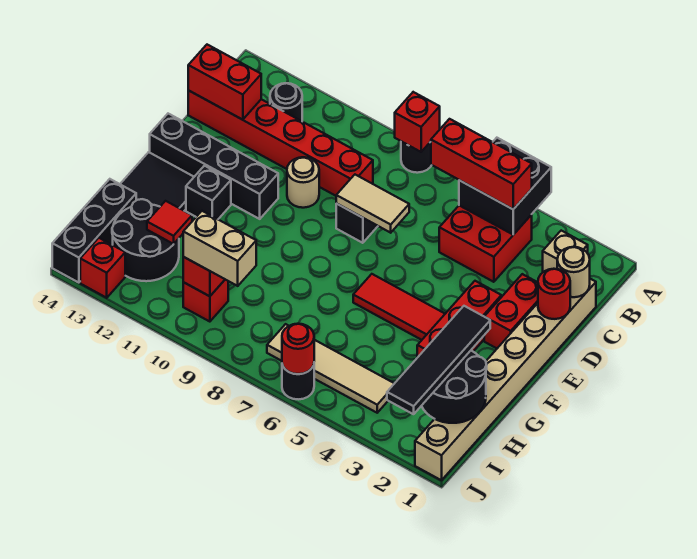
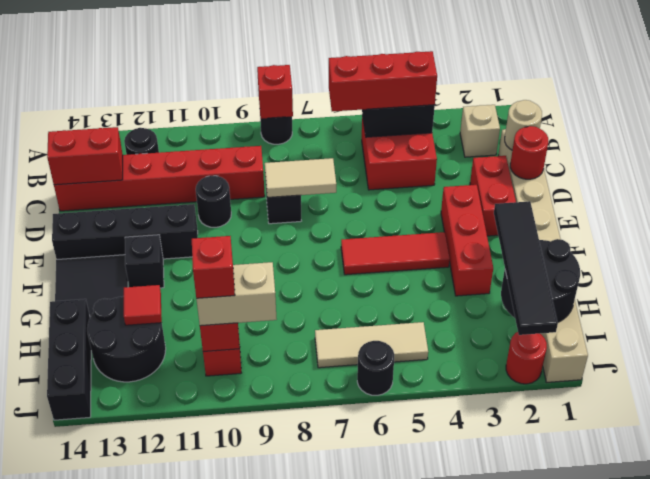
tan 1x1 round brick [287,157,319,208] -> black 1x1 round brick [196,176,231,227]
tan 1x4 tile [267,324,394,413] -> tan 1x3 tile [315,322,428,368]
red 1x1 round brick [282,324,314,374] -> red 1x1 round brick moved to [506,332,547,384]
red 1x1 brick [80,238,125,298] -> red 1x1 brick moved to [192,236,235,298]

